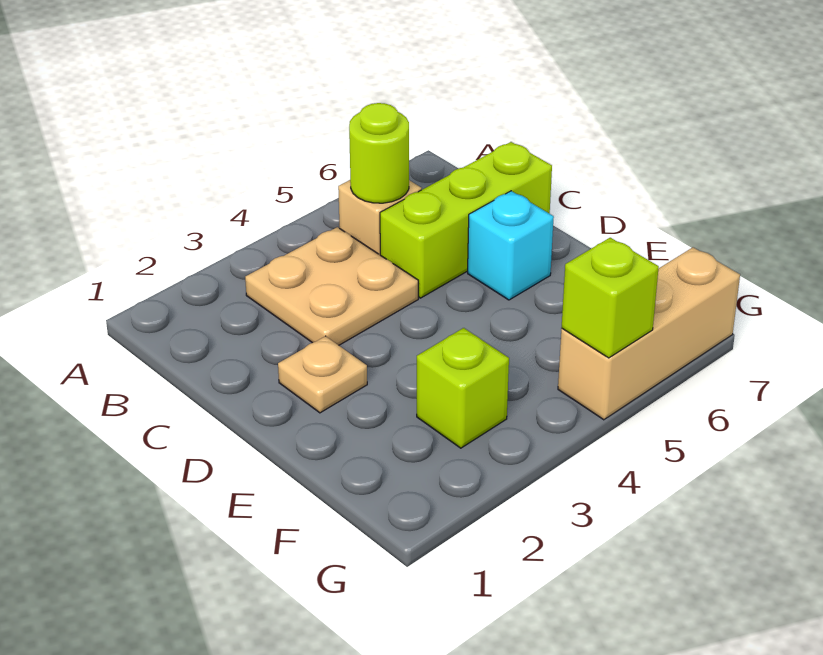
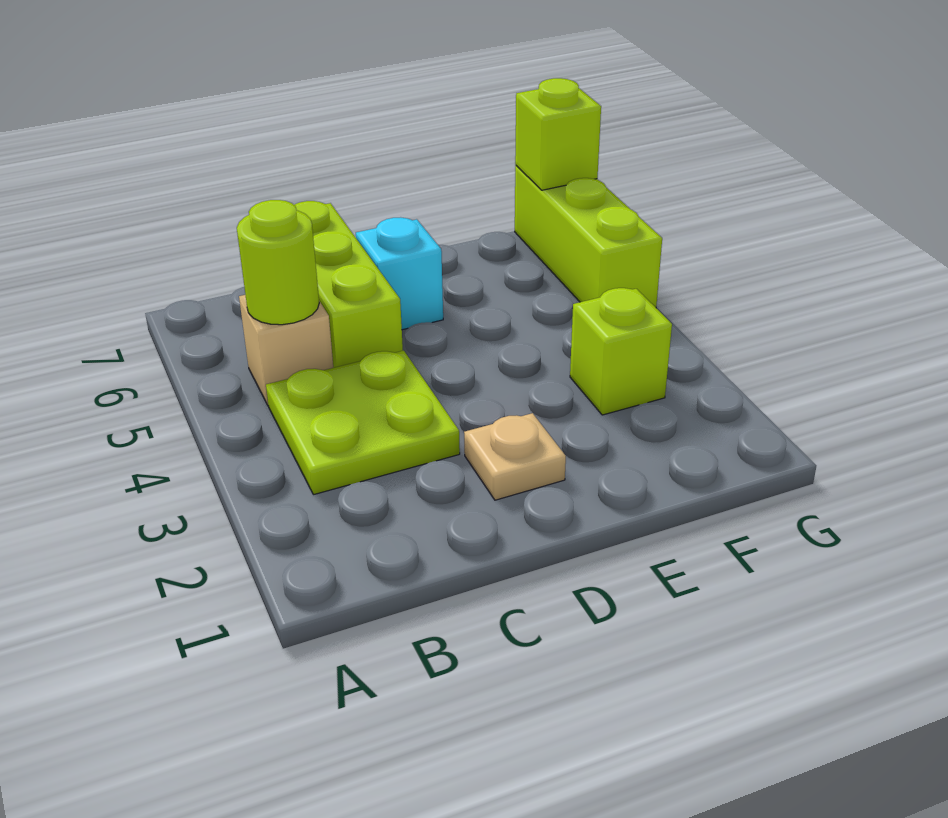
tan 2x2 plate [245,227,418,345] -> lime 2x2 plate [266,351,460,495]
tan 1x3 brick [558,247,740,420] -> lime 1x3 brick [515,166,662,307]
lime 1x1 brick [562,238,659,358] -> lime 1x1 brick moved to [515,78,601,190]

